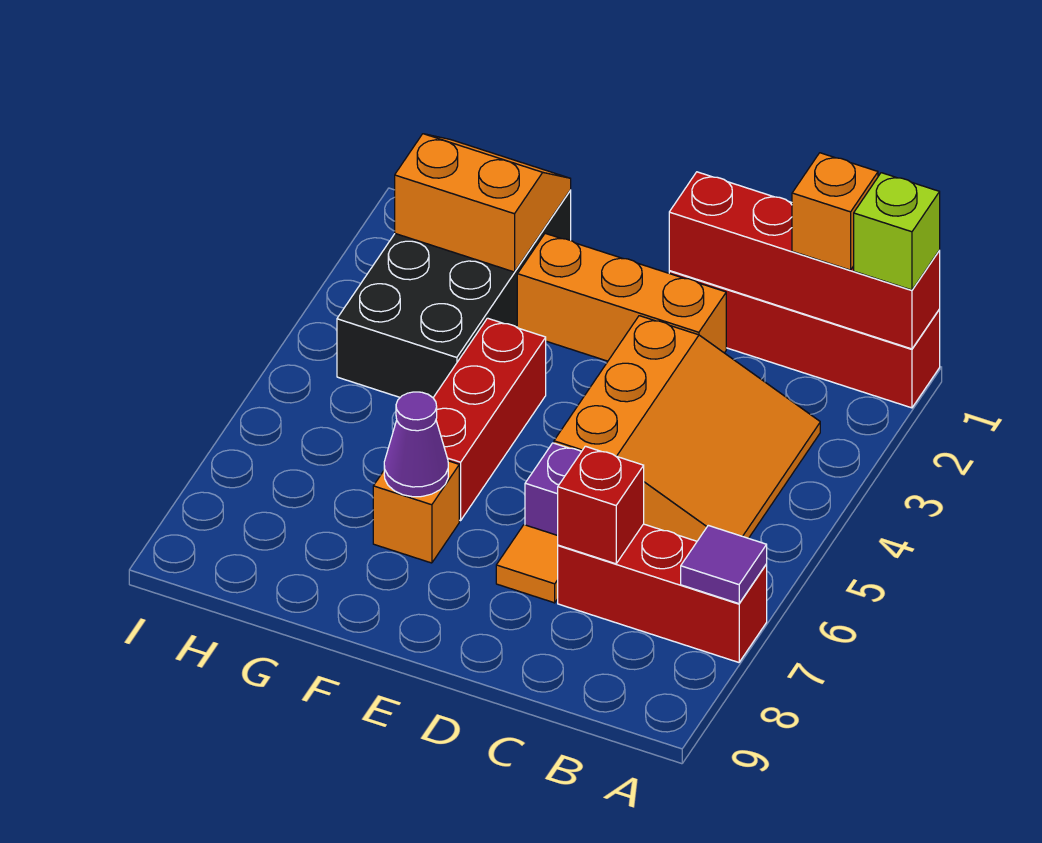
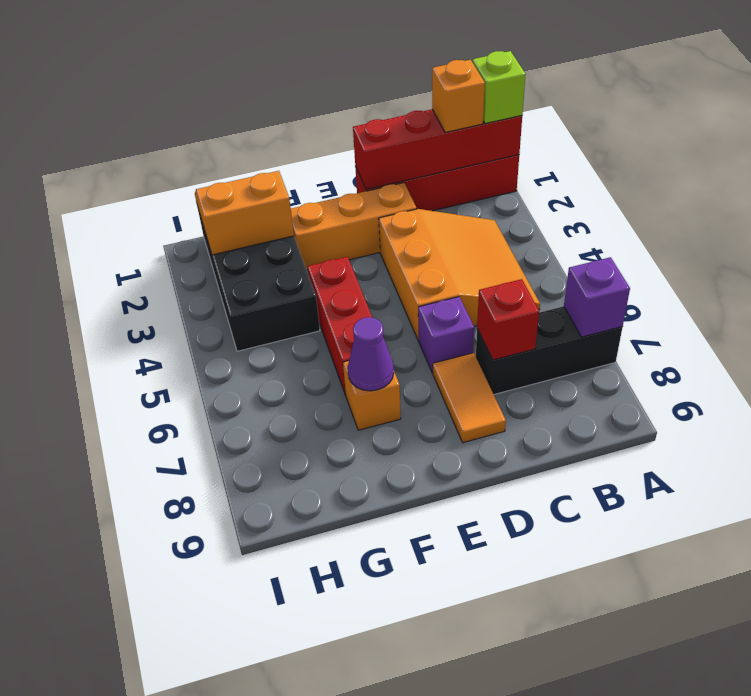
red 1x3 brick [558,524,767,662] -> black 1x3 brick [476,306,623,394]
purple 1x1 tile [681,525,767,604] -> purple 1x1 brick [564,257,630,337]
orange 1x1 tile [496,525,558,603] -> orange 1x2 tile [433,353,506,443]

